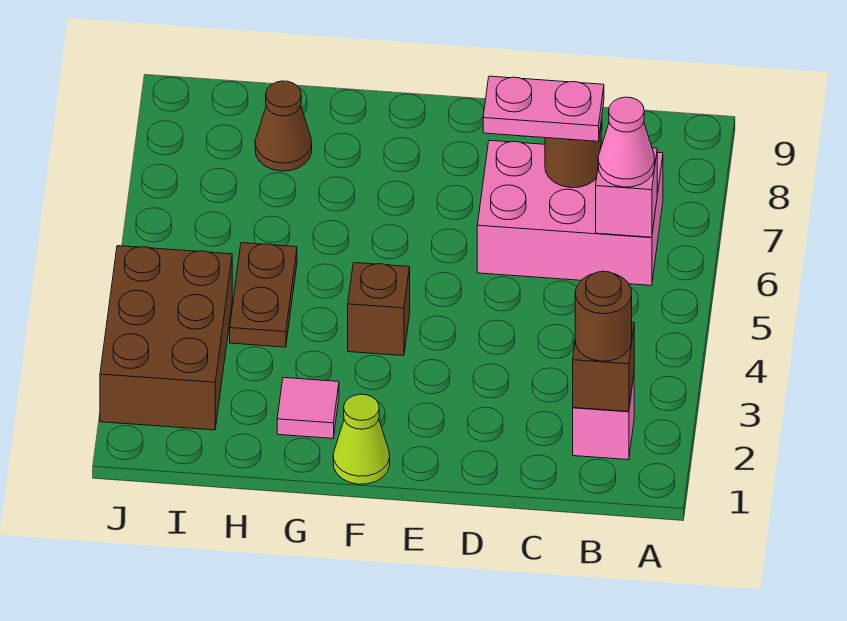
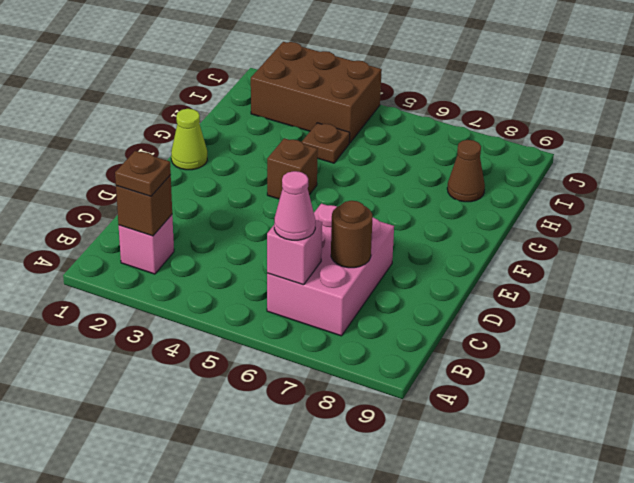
brown 1x1 round brick [575,271,632,361] -> brown 1x1 plate [115,151,171,196]
pink 1x2 plate [483,76,604,141] -> none
pink 1x1 tile [277,378,339,438] -> none
brown 1x2 plate [230,243,297,347] -> brown 1x1 plate [302,123,350,163]

